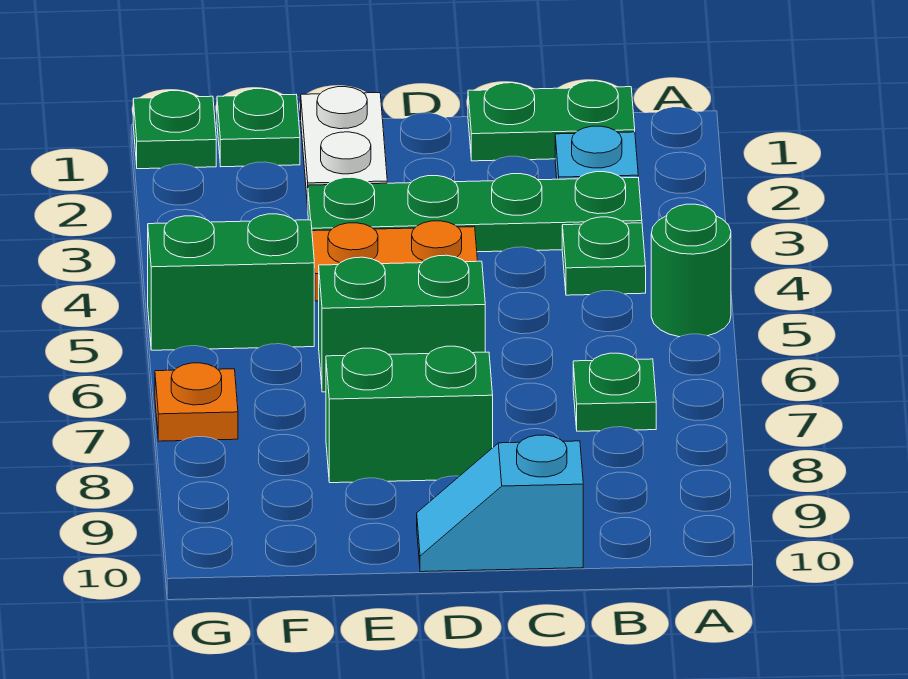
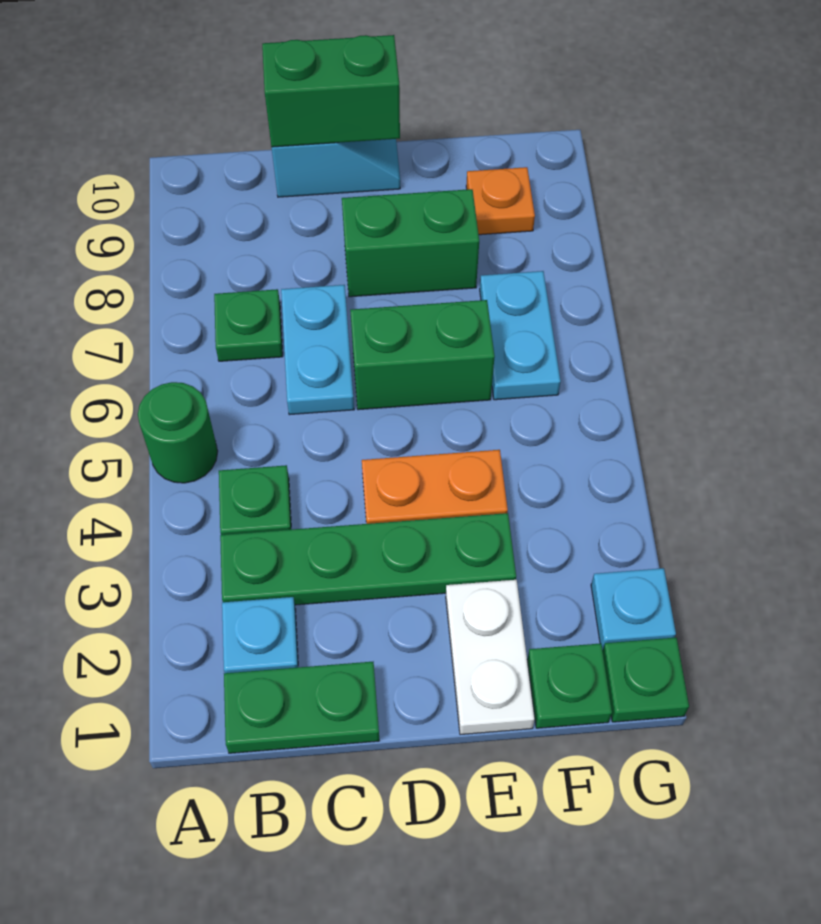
none -> cyan 1x2 plate [281,285,354,415]
green 1x2 brick [148,214,314,350] -> green 1x2 brick moved to [262,35,400,147]
none -> cyan 1x2 plate [480,271,561,400]
none -> cyan 1x1 plate [591,568,676,650]
orange 1x1 plate [155,363,238,441] -> orange 1x1 plate moved to [466,167,535,235]

